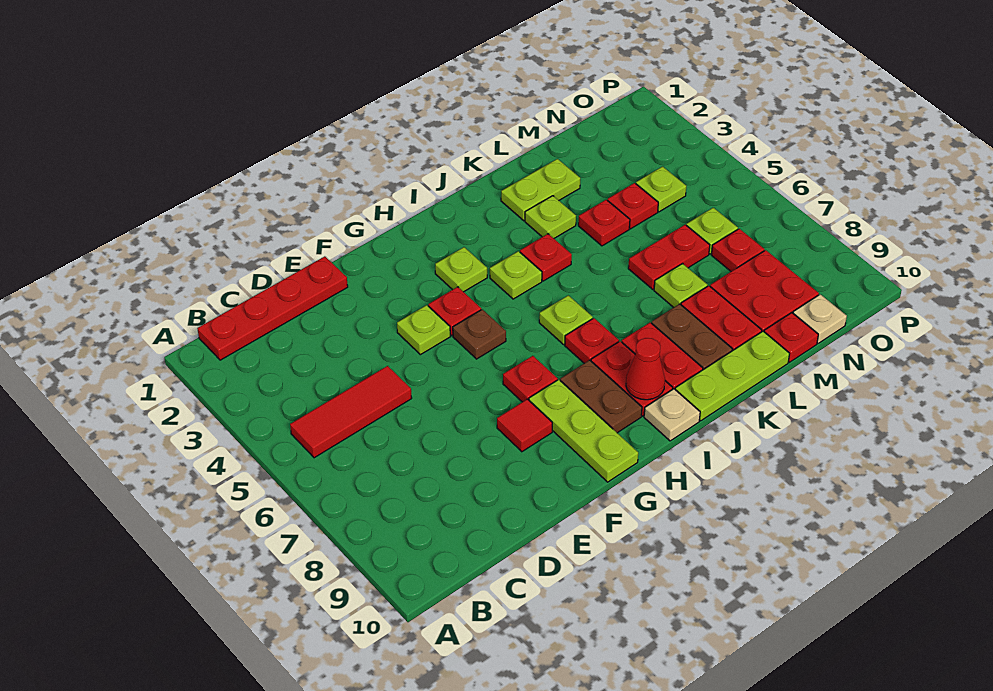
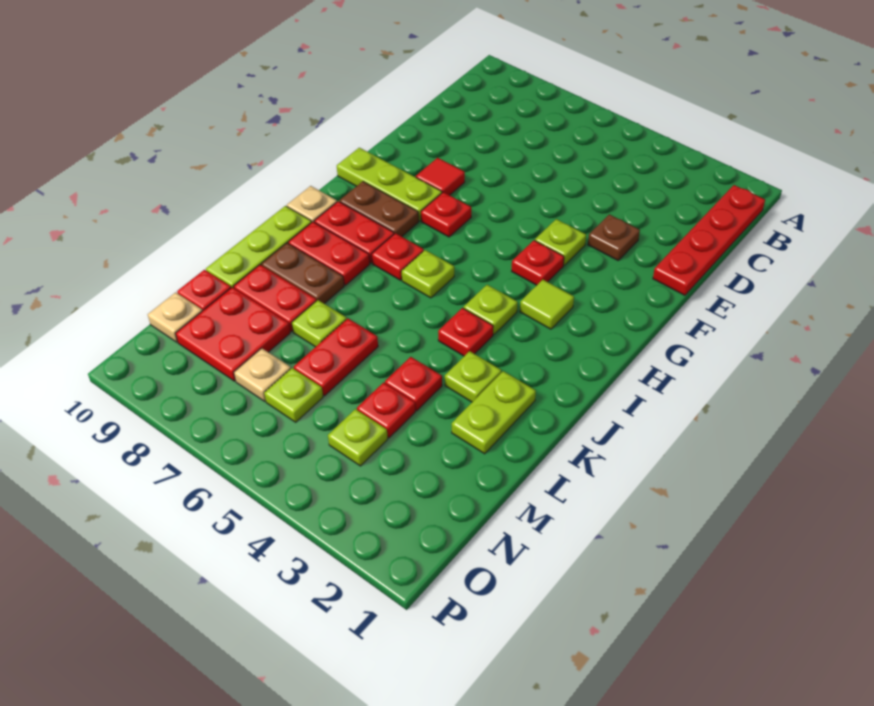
red 1x3 tile [290,366,412,458] -> none
brown 1x1 plate [453,309,506,359] -> brown 1x1 plate moved to [588,214,640,260]
lime 1x1 plate [435,247,487,292] -> lime 1x1 tile [520,280,574,329]
red 1x1 cone [626,338,665,400] -> none
red 1x1 plate [711,229,764,271] -> tan 1x1 plate [234,348,291,401]

